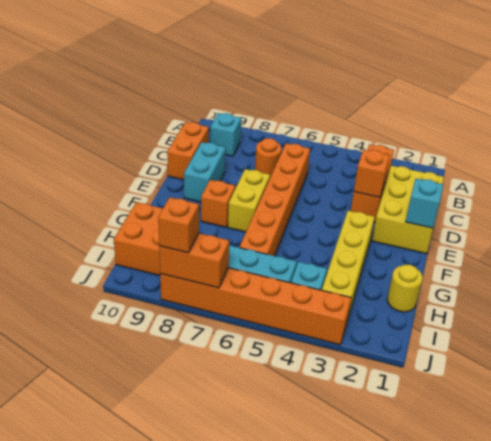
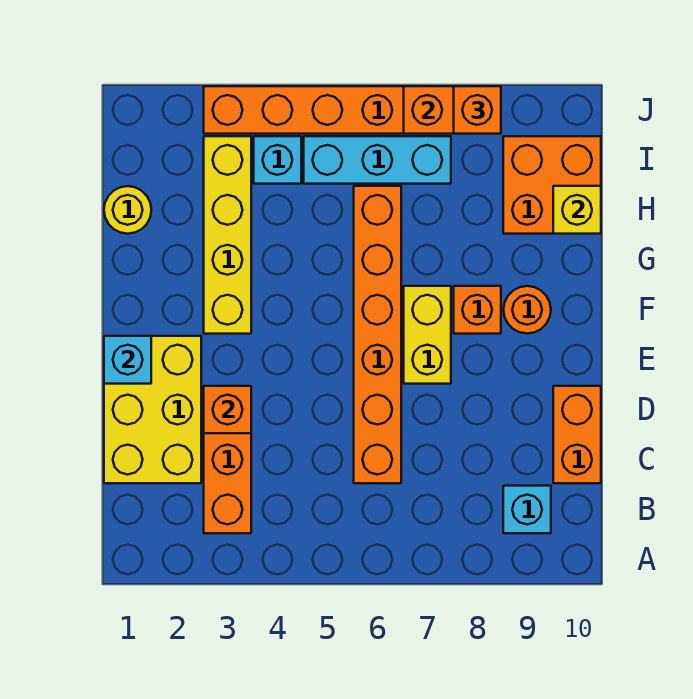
orange 1x1 round brick [255,138,282,177] -> orange 1x1 round brick moved to [503,286,551,334]
cyan 1x2 brick [184,142,226,202] -> none
none -> yellow 1x1 brick [553,186,601,234]

